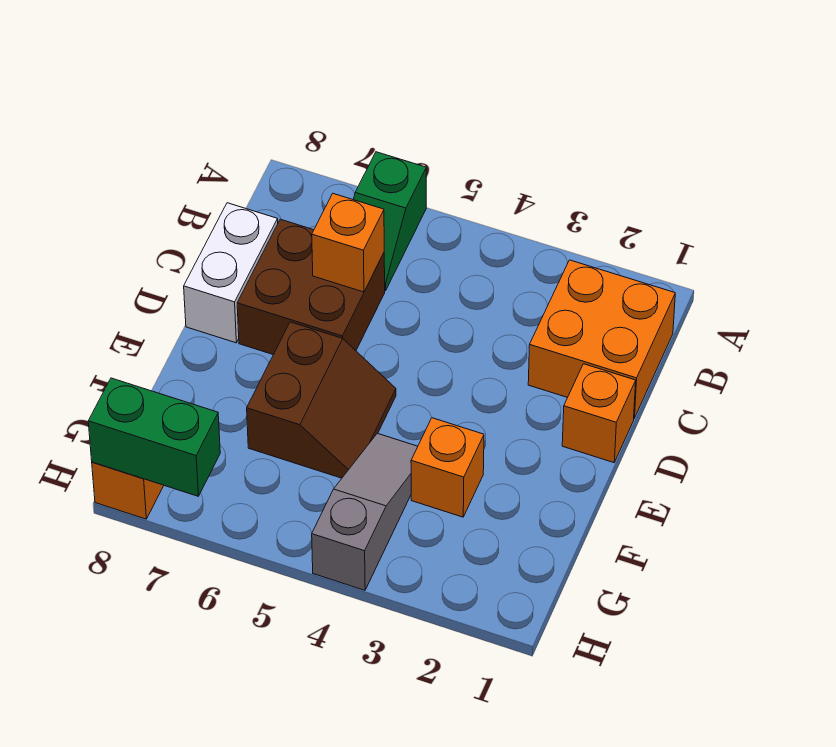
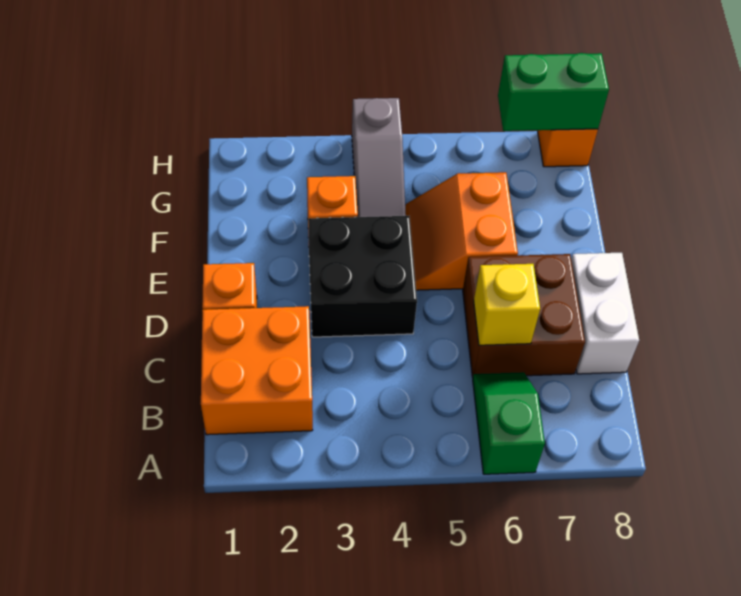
orange 1x1 brick [312,194,384,292] -> yellow 1x1 brick [474,264,540,345]
none -> black 2x2 brick [308,216,417,337]
brown 2x2 slope [247,322,396,478] -> orange 2x2 slope [405,172,518,290]

